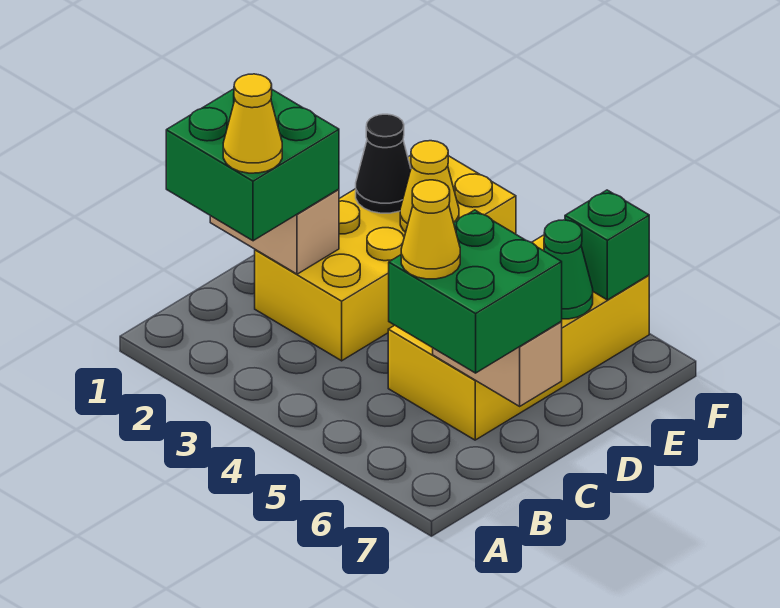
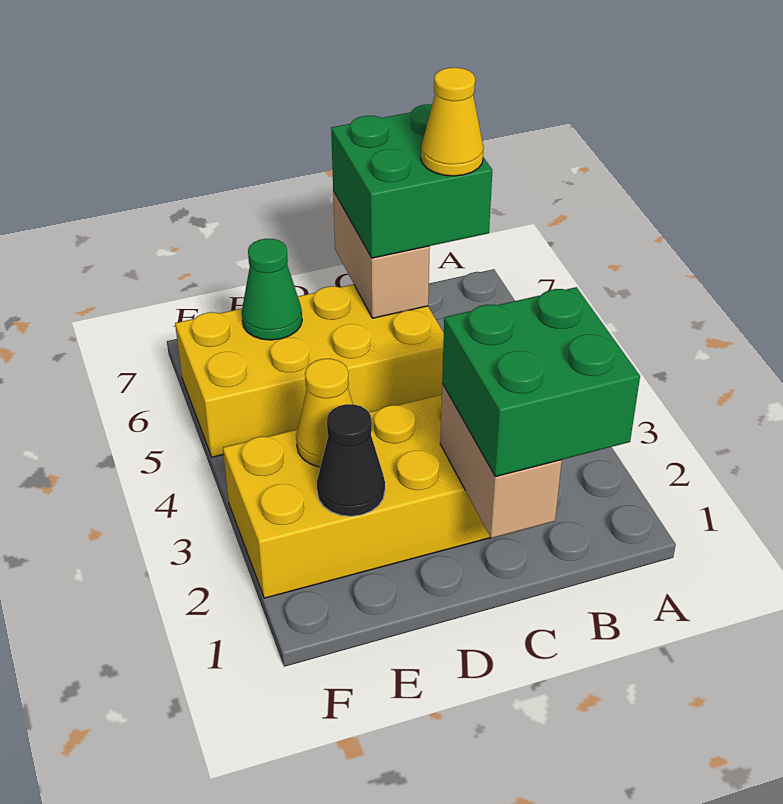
yellow 1x1 cone [223,74,282,173] -> none
green 1x1 brick [565,190,649,300] -> none

